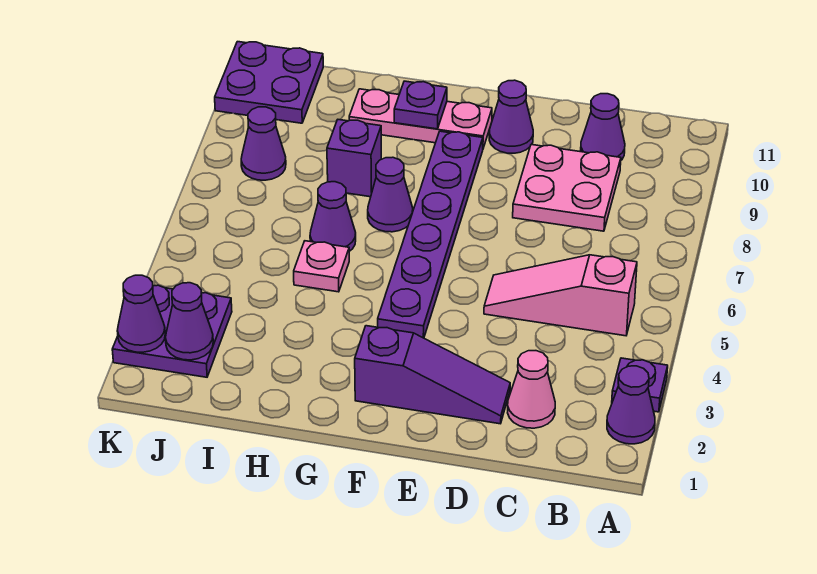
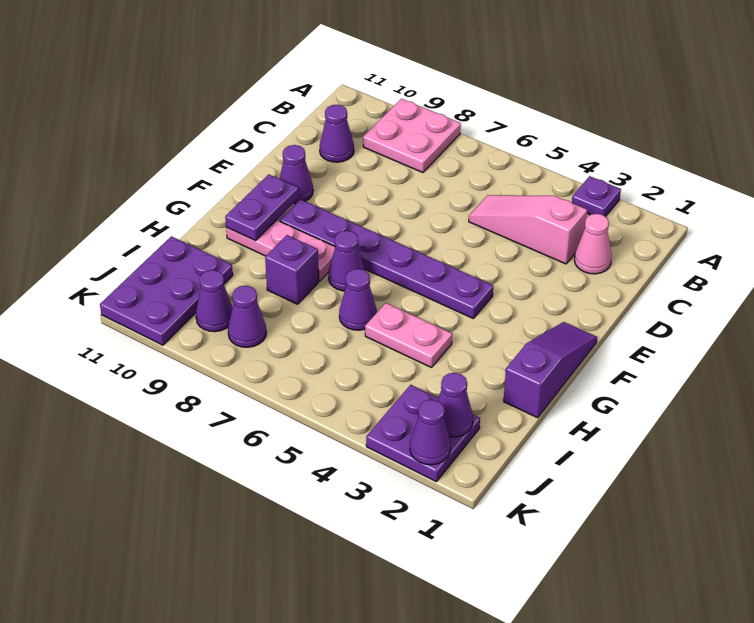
purple 1x1 cone [607,366,655,444] -> purple 1x1 cone moved to [196,270,233,332]
pink 1x3 slope [484,255,637,336] -> pink 1x3 slope turned to [469,195,587,264]
pink 2x2 plate [513,144,621,231] -> pink 2x2 plate moved to [363,99,461,173]
purple 1x3 slope [355,326,510,424] -> purple 1x3 slope moved to [504,322,597,418]
pink 1x3 plate [349,89,492,148] -> pink 1x3 plate turned to [226,220,335,281]
purple 1x1 plate [394,81,447,129] -> purple 1x2 plate [225,174,299,241]
pink 1x1 plate [294,241,349,292] -> pink 1x2 plate [365,303,452,368]
purple 2x2 plate [215,42,323,123] -> purple 2x3 plate [100,236,233,345]

